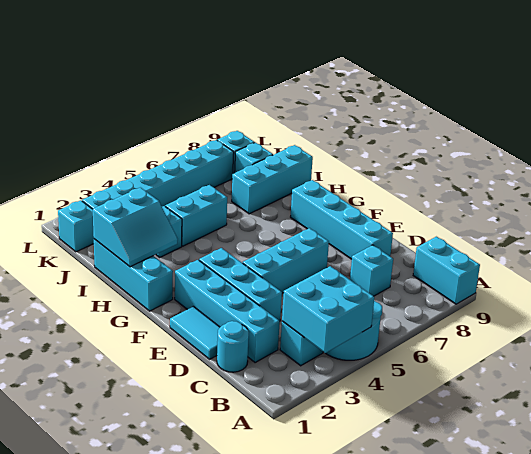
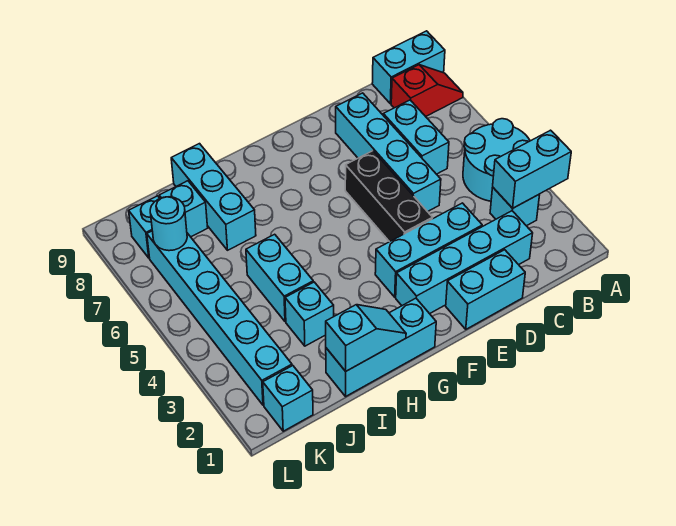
cyan 2x2 brick [282,266,374,353] -> cyan 1x2 brick [493,130,571,208]
none -> red 1x2 slope [391,65,463,117]
cyan 1x1 round brick [217,321,249,372] -> cyan 1x1 round brick moved to [150,197,187,251]
cyan 1x1 brick [350,245,393,296] -> cyan 1x2 brick [383,100,449,174]
cyan 1x2 tile [170,306,220,359] -> cyan 1x2 brick [446,250,525,329]
cyan 1x4 brick [291,180,393,259] -> cyan 1x4 brick turned to [336,93,441,212]
cyan 1x3 brick [243,228,329,293] -> black 1x3 brick [345,151,433,242]
cyan 2x2 slope [93,187,178,267] -> cyan 1x2 slope [326,305,406,371]

